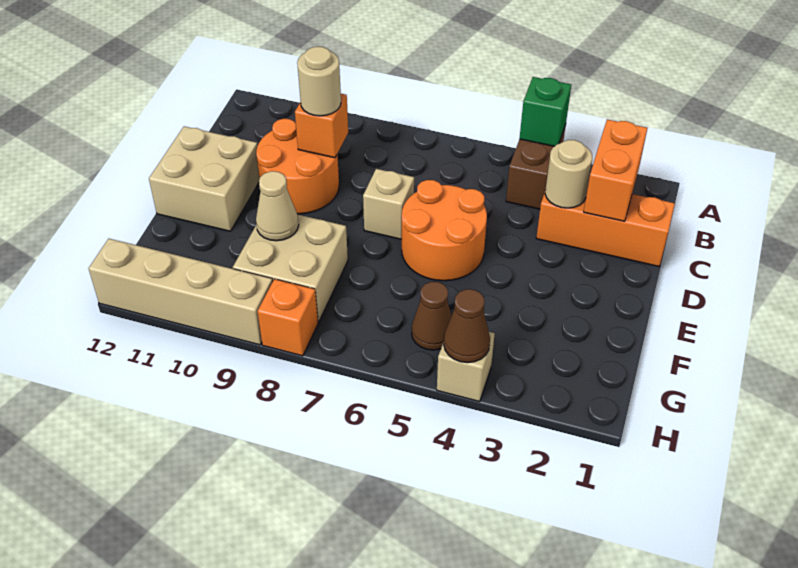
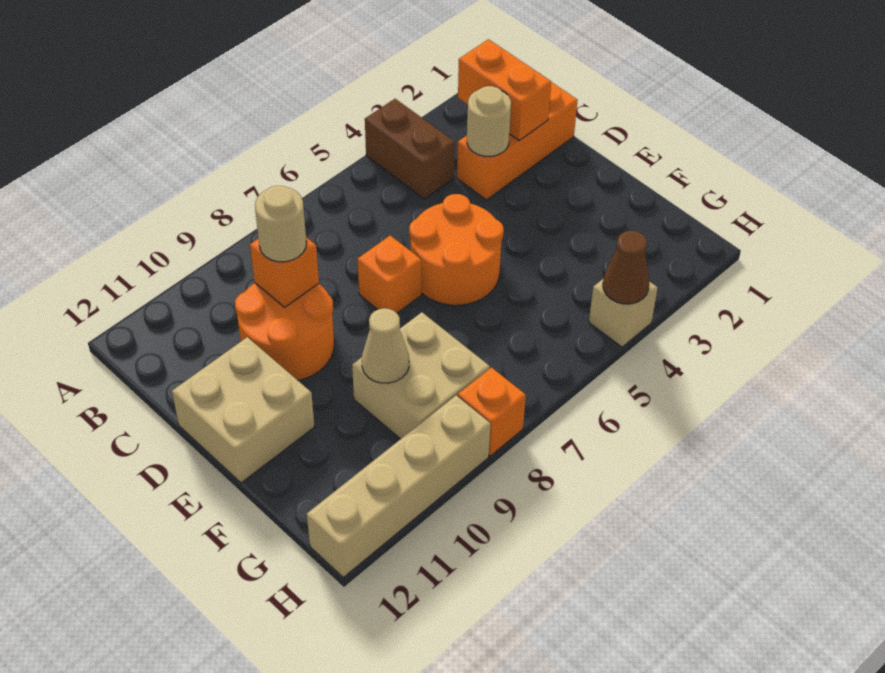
green 1x1 brick [520,77,571,146] -> none
tan 1x1 brick [363,169,414,239] -> orange 1x1 brick [358,235,421,313]
brown 1x1 cone [412,282,452,350] -> none

